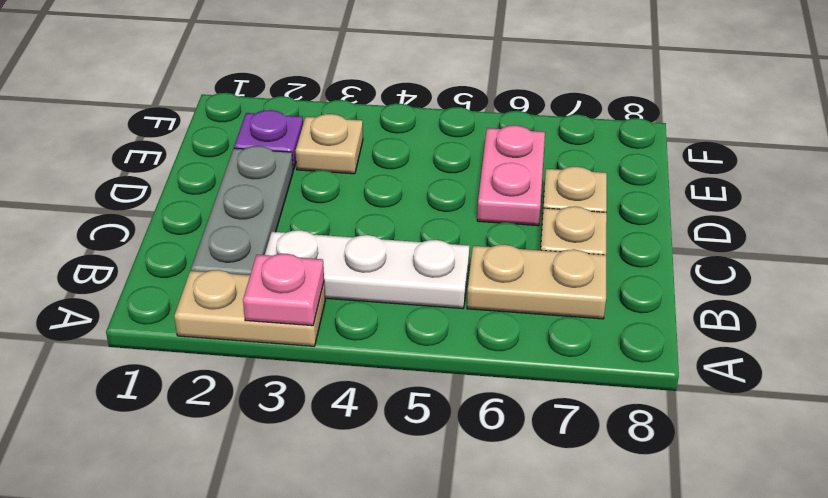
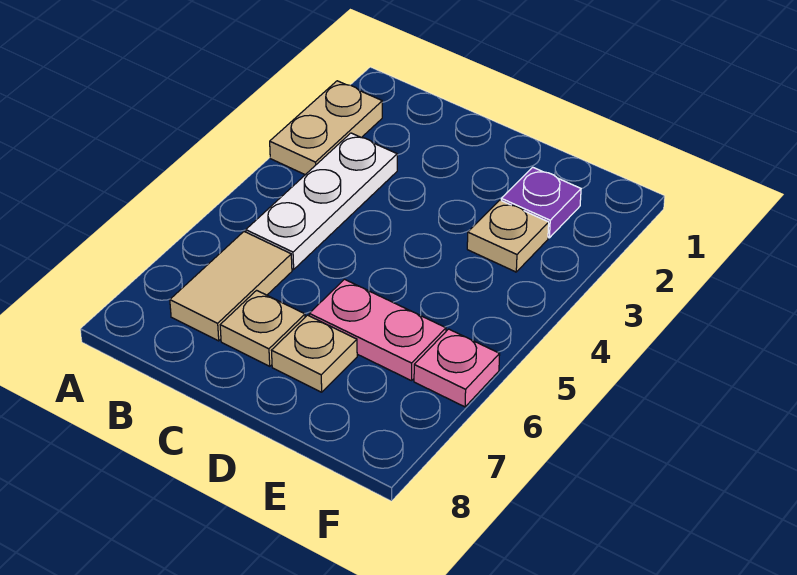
pink 1x1 plate [243,254,324,326] -> pink 1x1 plate moved to [414,329,500,407]
grey 1x3 plate [191,146,293,275] -> none
tan 1x2 plate [467,245,606,319] -> tan 1x2 tile [170,232,292,341]

